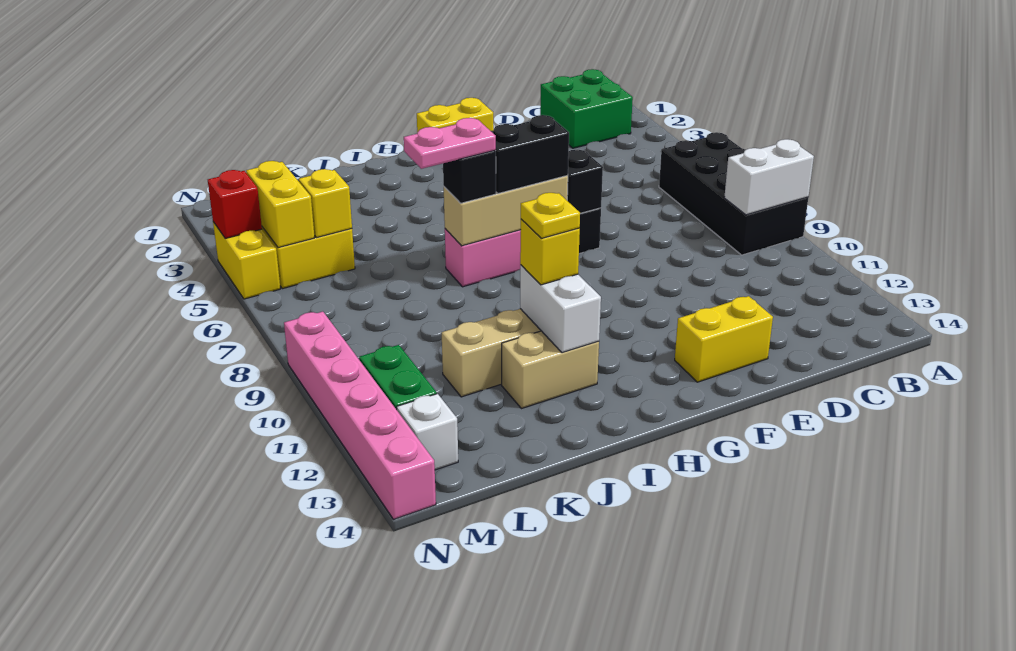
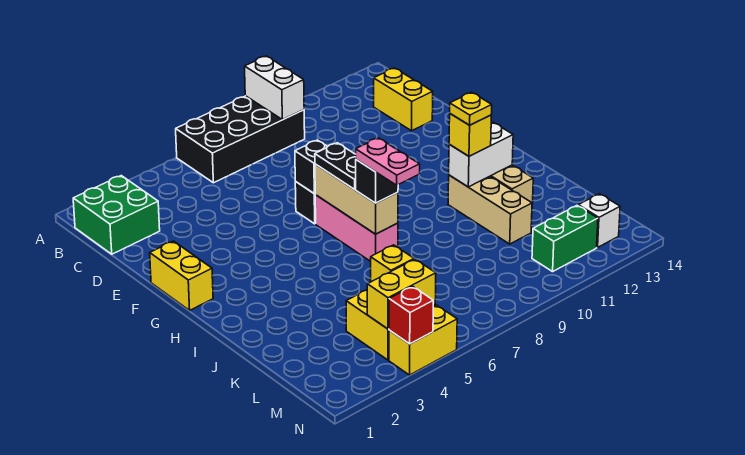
yellow 1x2 brick [675,296,773,382] -> yellow 1x2 brick moved to [374,68,433,131]
black 1x2 brick [491,115,569,194] -> black 1x2 plate [315,143,356,190]
pink 1x6 brick [284,312,436,519] -> none

